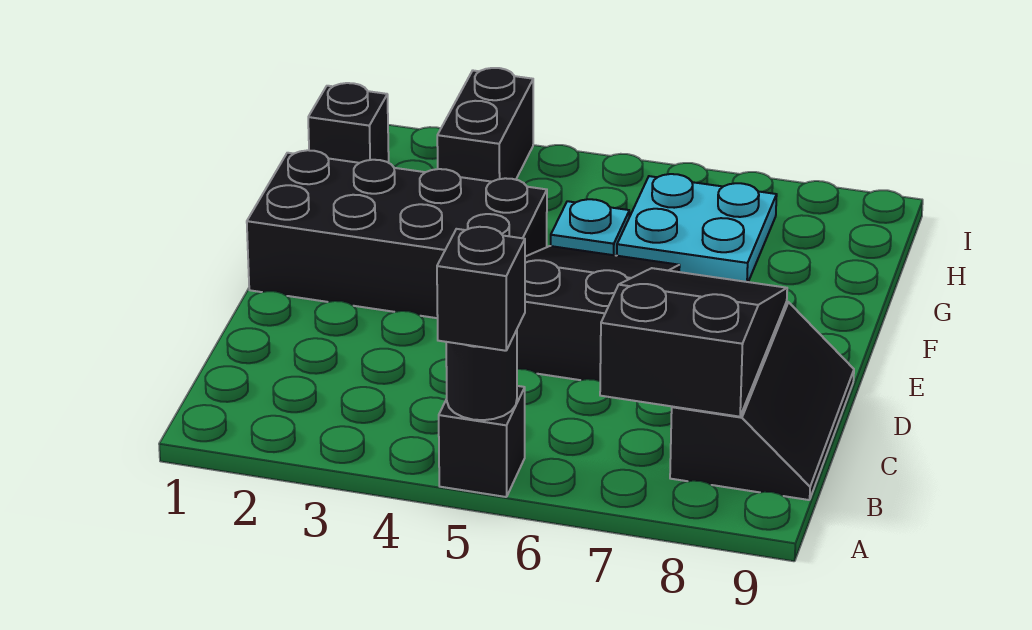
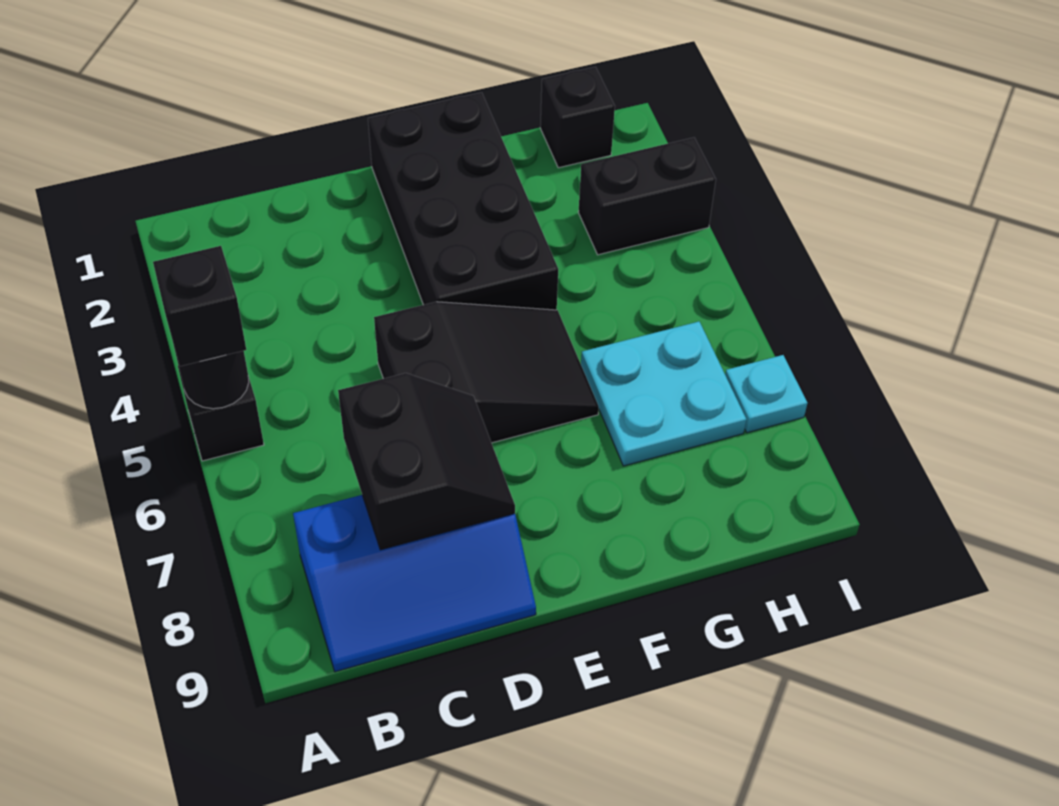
black 2x3 slope [600,268,787,417] -> black 2x2 slope [338,373,515,550]
black 2x3 slope [670,302,854,500] -> blue 2x3 slope [293,495,536,672]
cyan 1x1 plate [551,199,629,256] -> cyan 1x1 plate moved to [725,355,807,433]

